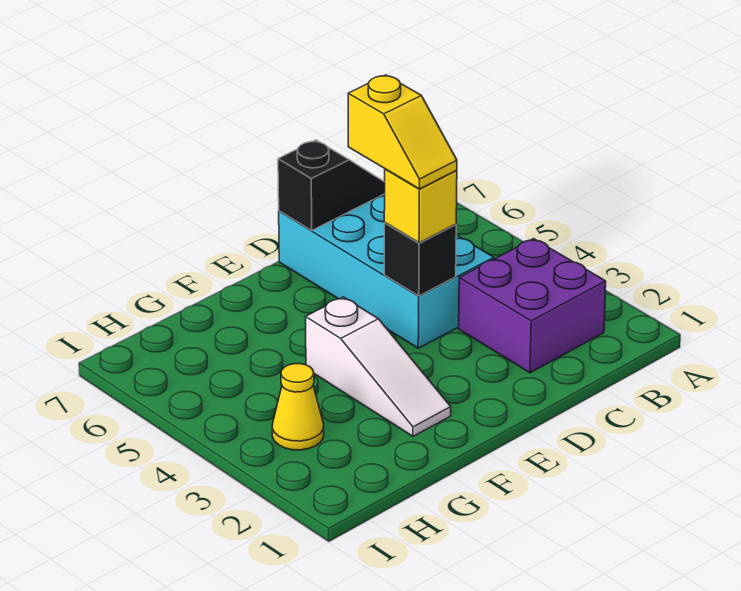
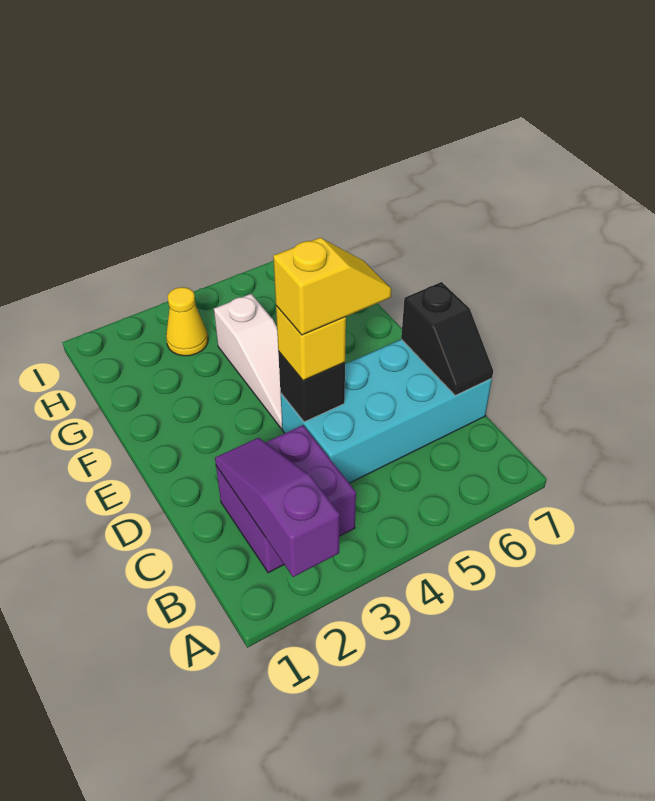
none -> purple 1x3 slope [215,438,340,577]
yellow 1x2 slope [348,75,457,189] -> yellow 1x2 slope turned to [273,238,391,335]
white 1x3 slope [306,297,451,436] -> white 1x3 slope turned to [214,294,282,429]

